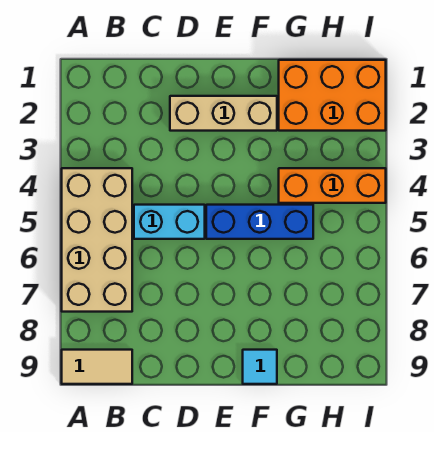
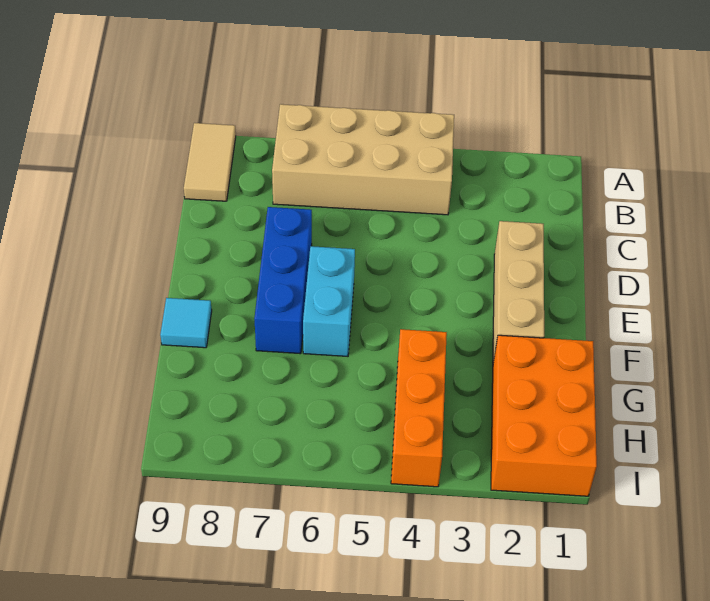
cyan 1x2 brick [134,205,205,239] -> cyan 1x2 brick moved to [303,246,355,356]
blue 1x3 brick [206,205,313,239] -> blue 1x3 brick moved to [254,207,312,354]

